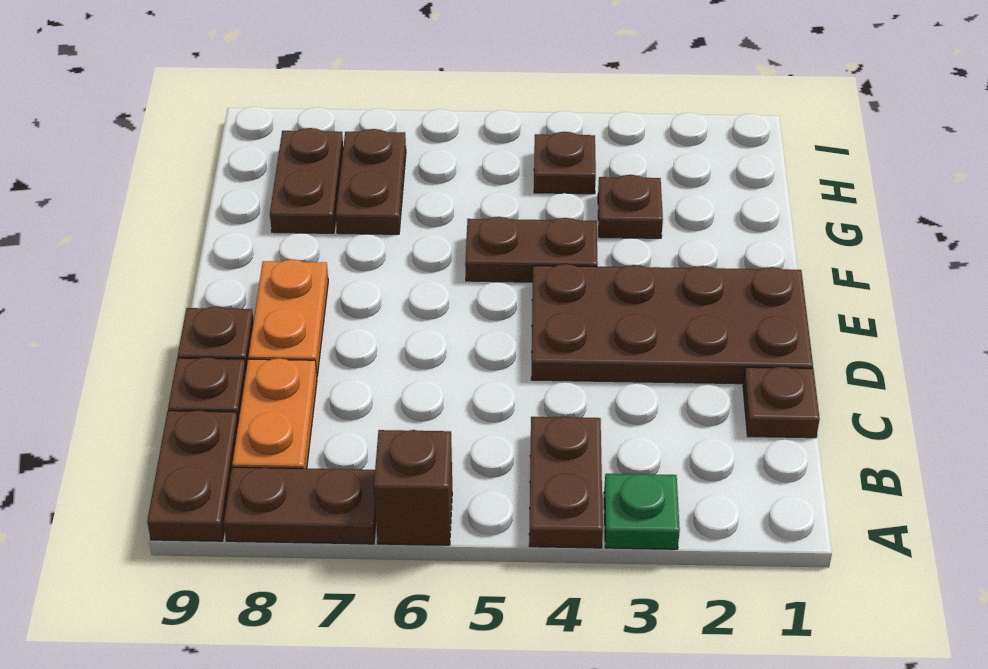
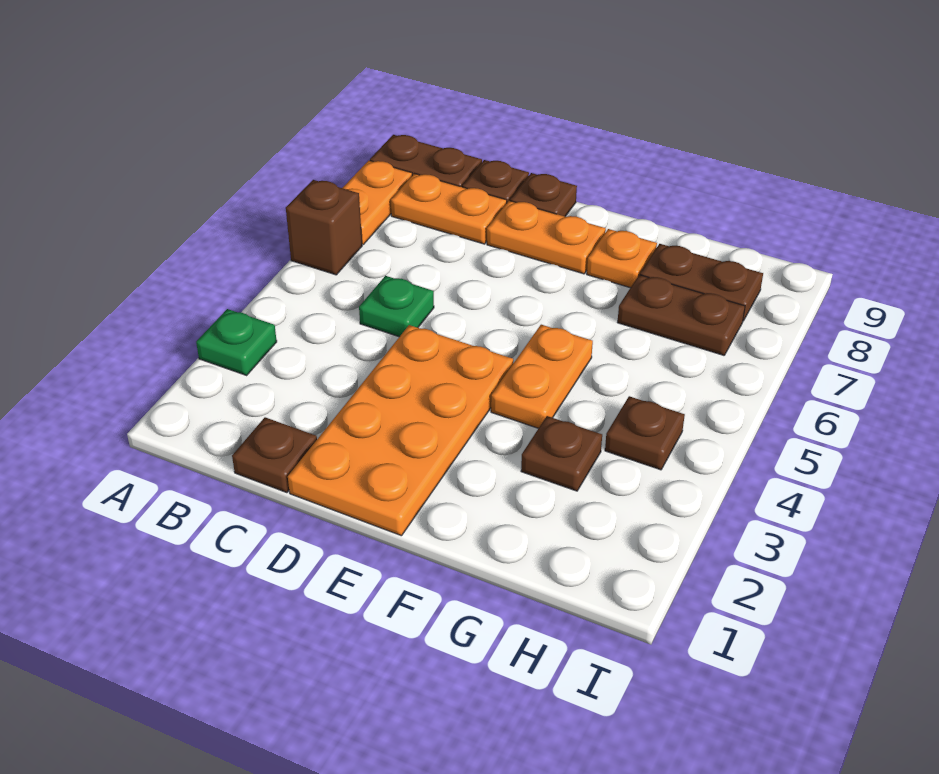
brown 1x2 plate [529,417,603,548] -> none
brown 1x2 plate [224,467,376,544] -> orange 1x2 plate [343,160,412,244]
none -> green 1x1 plate [359,276,434,337]
brown 2x4 plate [531,264,813,384] -> orange 2x4 plate [288,325,513,536]
brown 1x2 plate [465,217,598,282] -> orange 1x2 plate [491,325,593,428]
none -> orange 1x1 plate [587,229,657,288]

